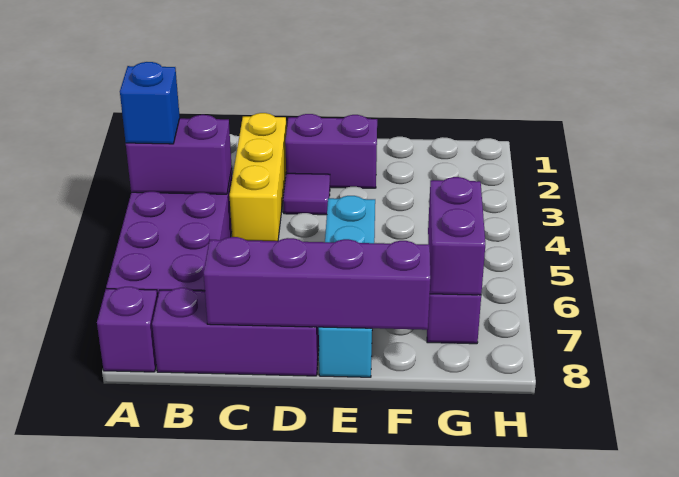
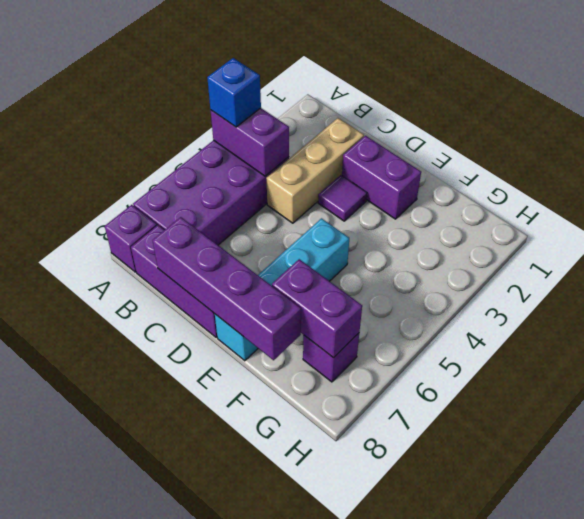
yellow 1x3 brick [229,113,286,241] -> tan 1x3 brick [266,118,364,223]
purple 1x2 brick [428,177,485,295] -> purple 1x2 brick turned to [272,259,362,358]

